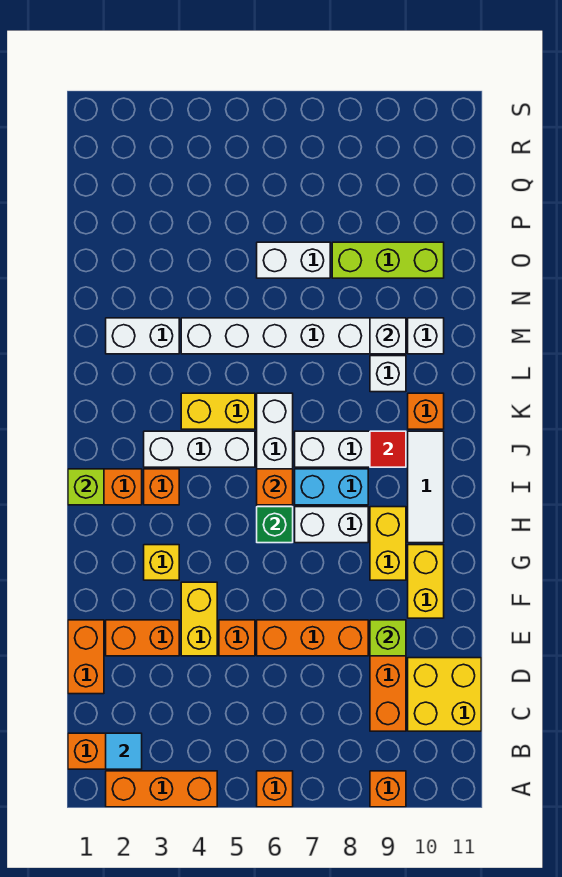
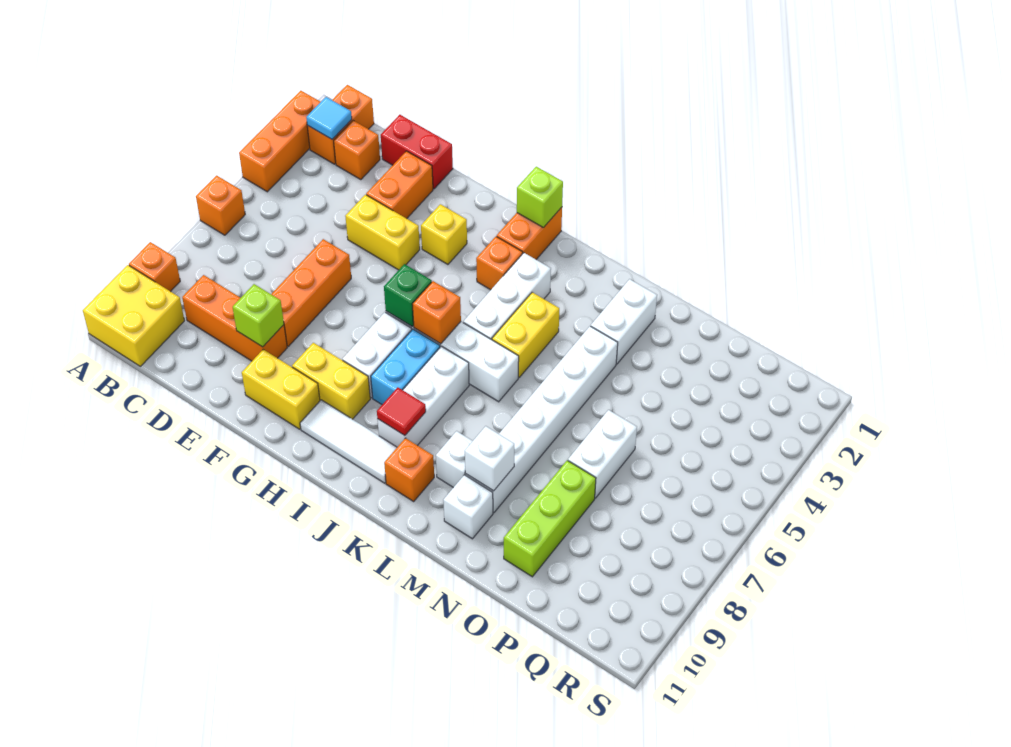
yellow 2x2 brick [408,658,481,731] -> yellow 2x2 brick moved to [83,265,185,366]
orange 1x2 brick [68,620,104,694] -> red 1x2 brick [381,115,453,189]
orange 1x1 brick [219,620,255,656] -> orange 1x1 brick moved to [334,121,380,180]

